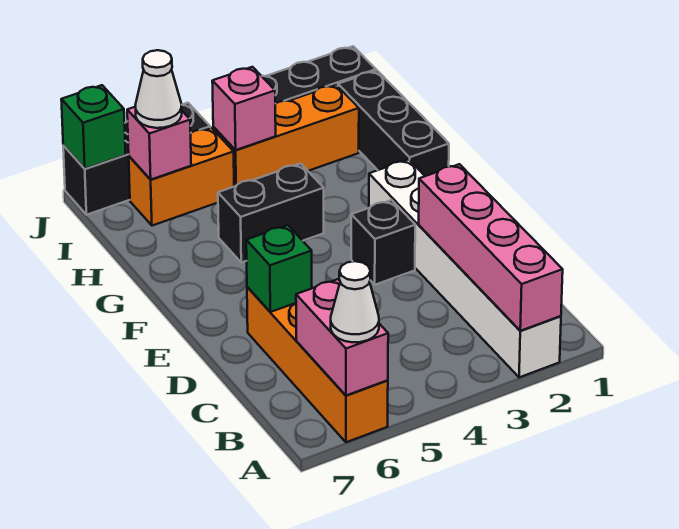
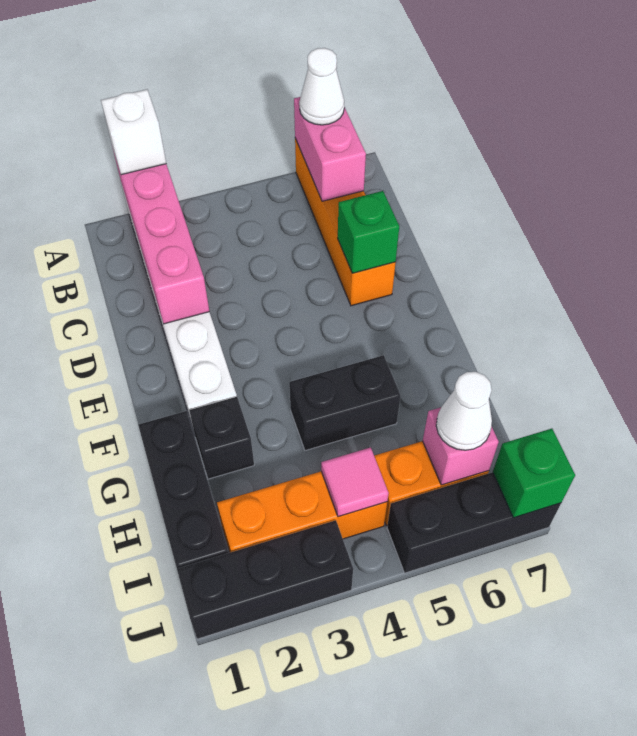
none -> white 1x1 brick [101,89,166,175]
black 1x1 brick [351,200,415,285] -> black 1x1 brick moved to [189,397,254,479]
pink 1x1 brick [212,67,276,150] -> pink 1x1 tile [321,447,389,517]

